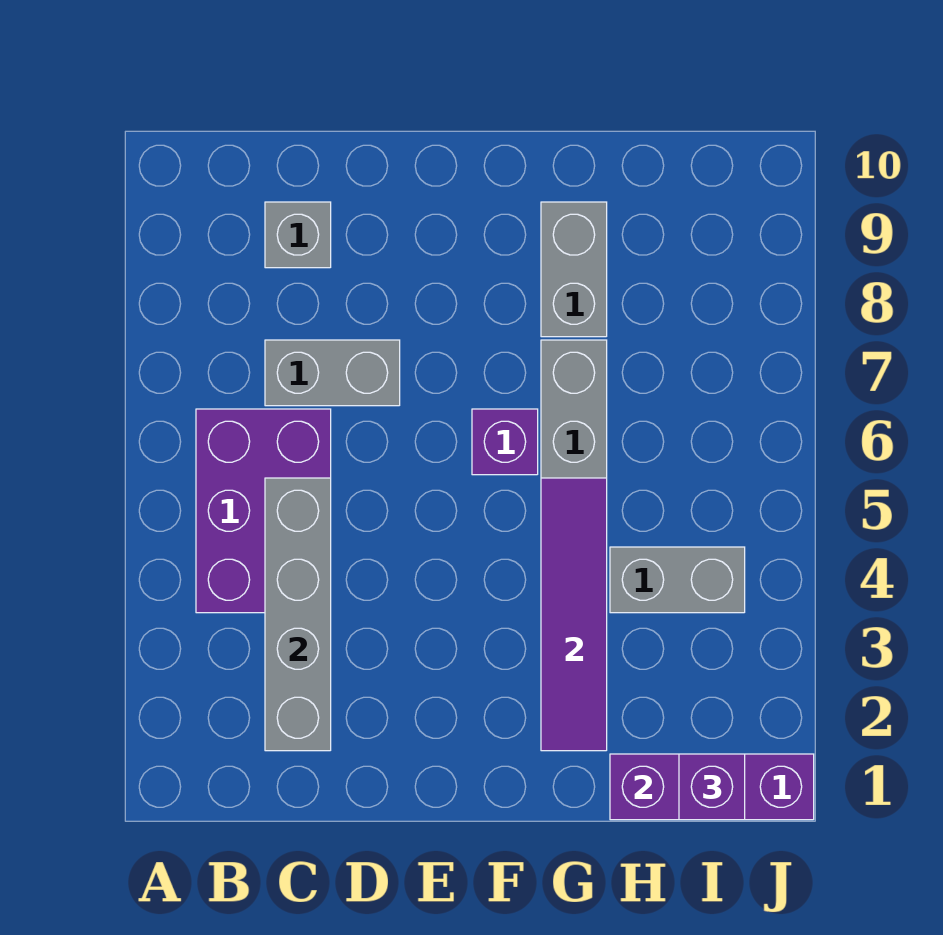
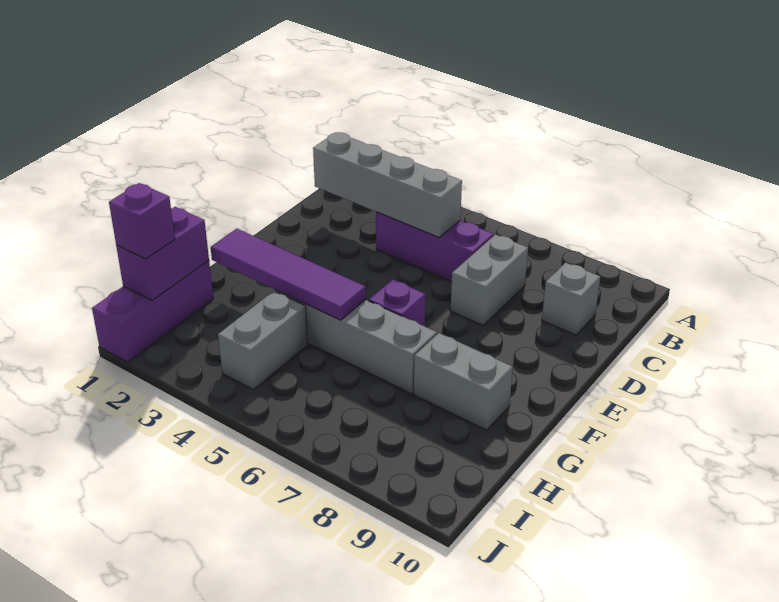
purple 2x3 brick [196,409,331,613] -> purple 1x3 brick [376,212,494,282]

